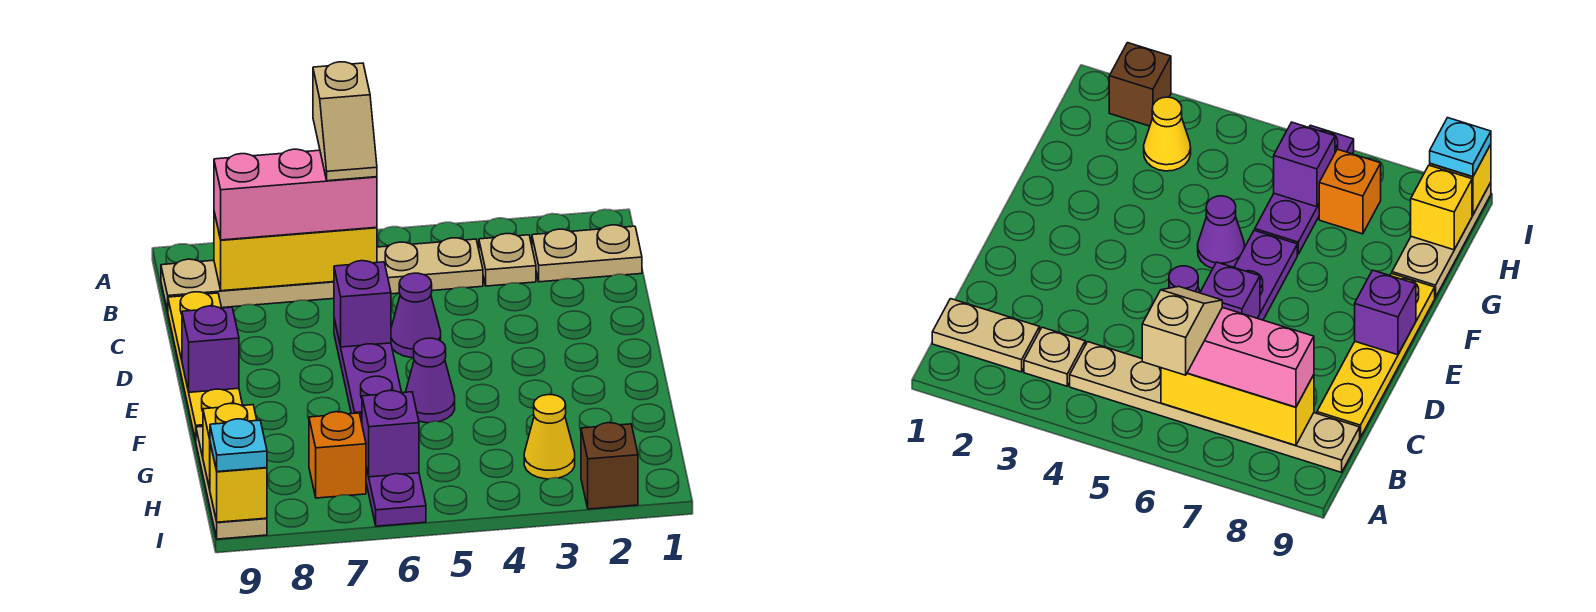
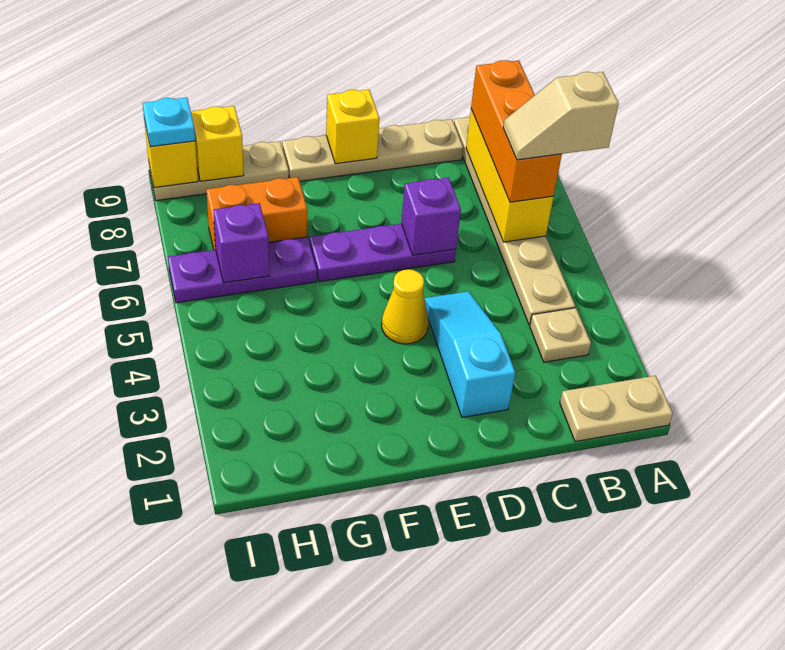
tan 1x2 plate [532,225,642,282] -> tan 1x2 plate turned to [560,376,673,442]
pink 1x3 brick [214,149,377,240] -> orange 1x3 brick [471,60,562,202]
yellow 1x4 plate [168,292,243,441] -> tan 1x4 plate [282,119,463,181]
none -> cyan 1x3 slope [424,291,515,417]
purple 1x1 cone [391,273,441,358] -> none
purple 1x1 brick [182,306,239,392] -> yellow 1x1 brick [326,90,379,164]
purple 1x1 cone [406,338,455,423] -> none
yellow 1x1 cone [524,395,575,479] -> yellow 1x1 cone moved to [382,269,429,344]
orange 1x1 brick [309,412,366,498] -> orange 1x2 brick [206,177,307,250]
brown 1x1 brick [581,423,638,509] -> none

